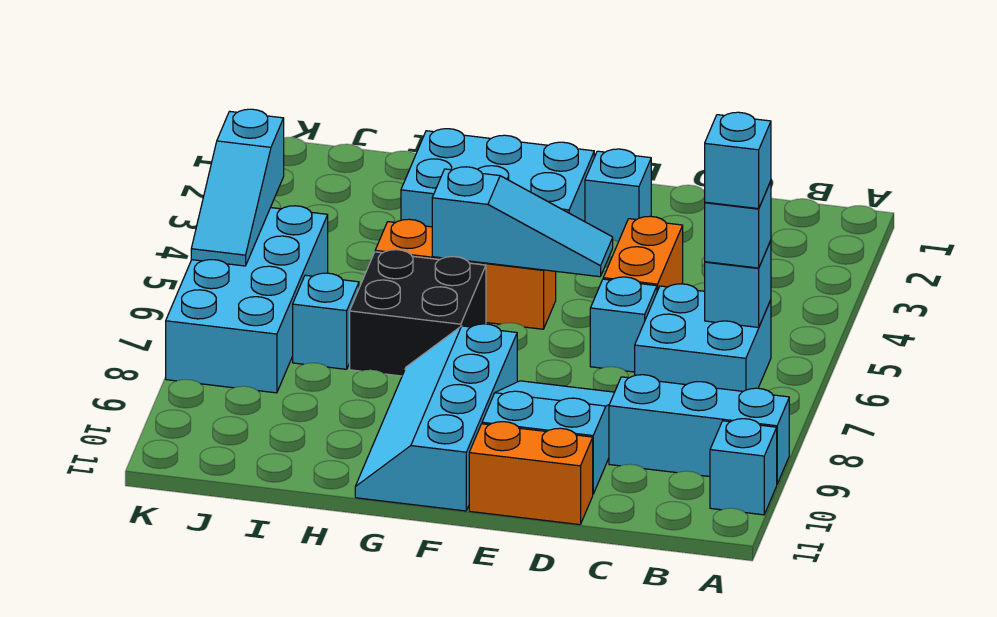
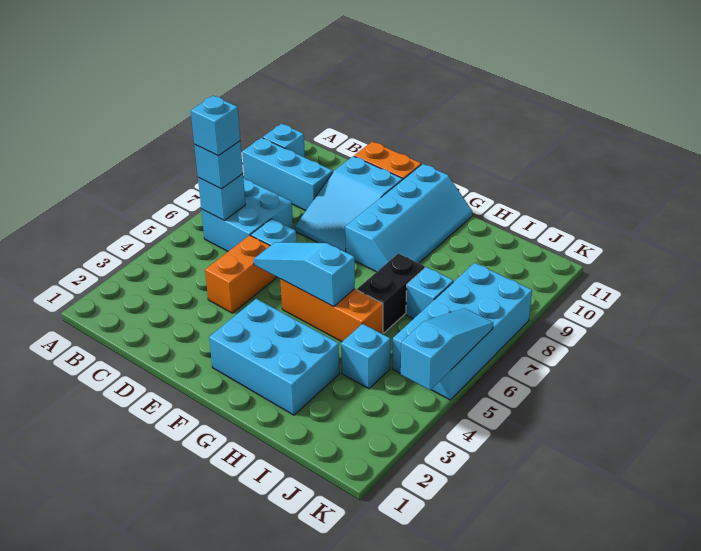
cyan 1x1 brick [585,149,651,242] -> cyan 1x1 brick moved to [341,324,390,389]
black 2x2 brick [350,250,486,376] -> black 1x2 brick [357,253,425,333]

